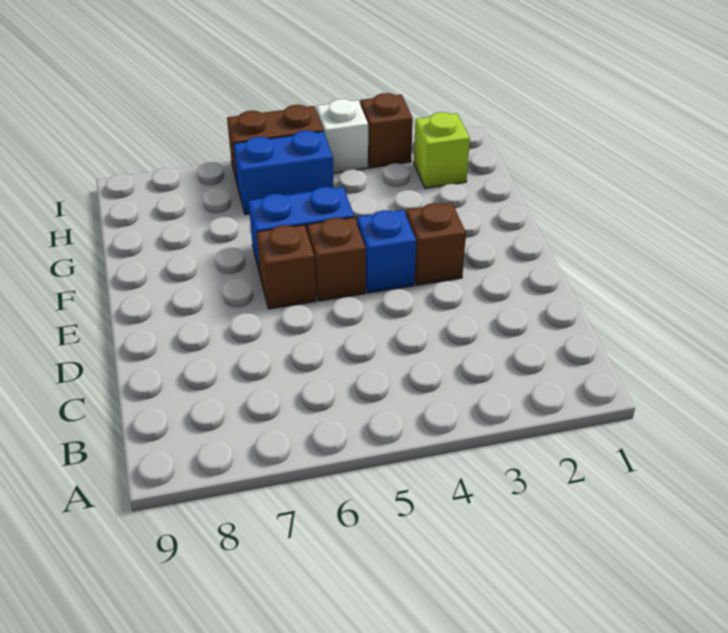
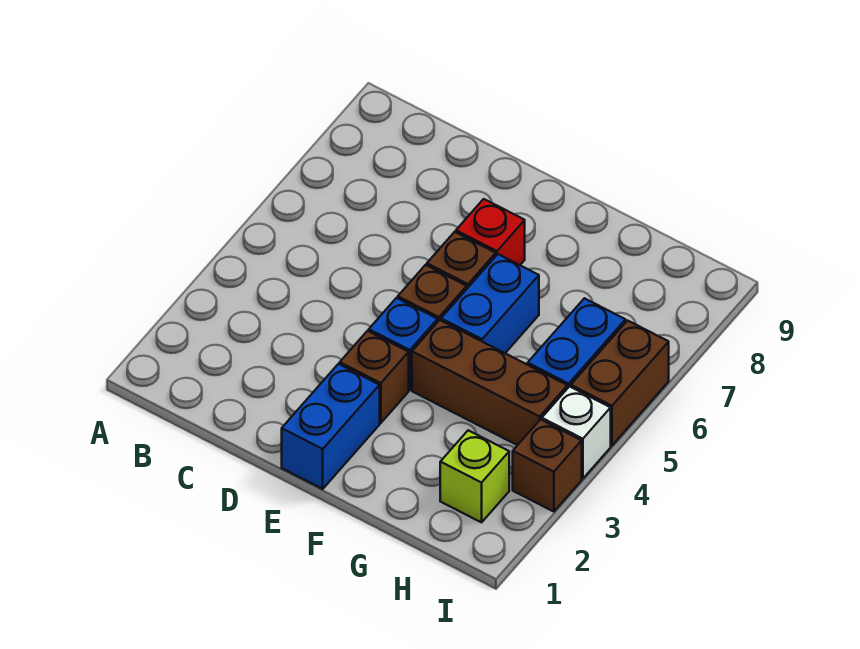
none -> blue 1x2 brick [282,364,380,489]
none -> red 1x1 brick [456,199,525,265]
none -> brown 1x3 brick [412,320,567,445]

